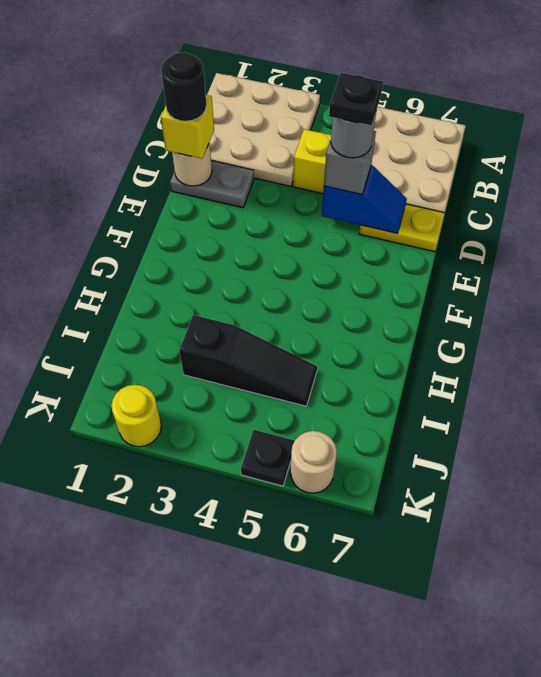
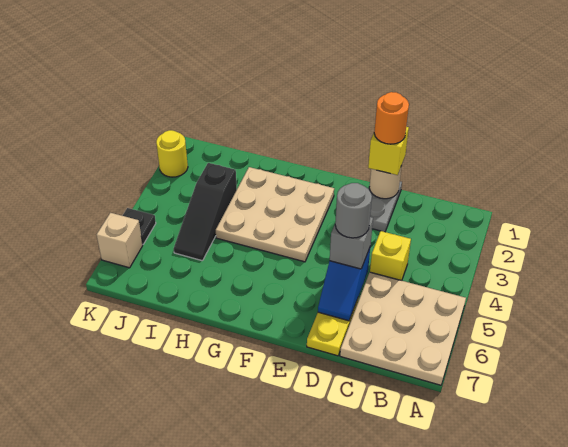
tan 3x3 plate [207,73,320,186] -> tan 3x3 plate moved to [216,167,334,262]
black 1x1 round brick [161,53,206,121] -> orange 1x1 round brick [374,92,409,144]
black 1x1 plate [329,73,383,125] -> none
tan 1x1 round brick [290,431,337,493] -> tan 1x1 brick [97,213,143,268]

